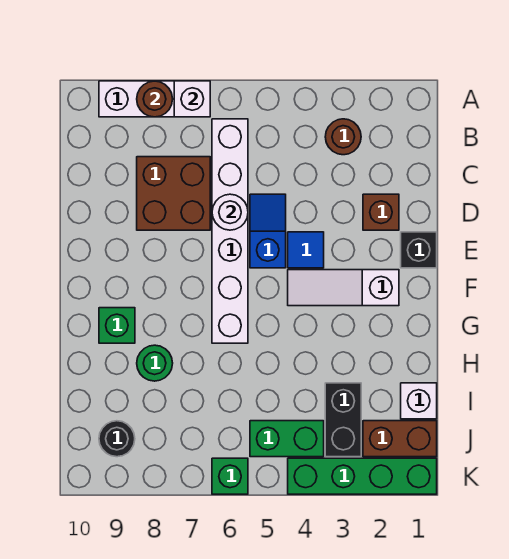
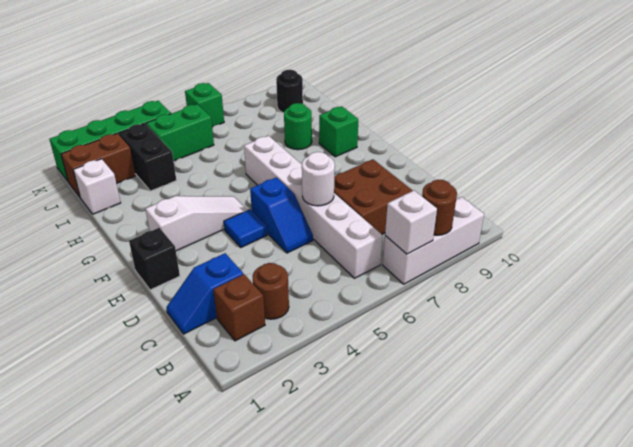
none -> blue 1x2 slope [166,253,243,334]
brown 1x1 brick [363,194,399,230] -> brown 1x1 brick moved to [213,274,265,341]

